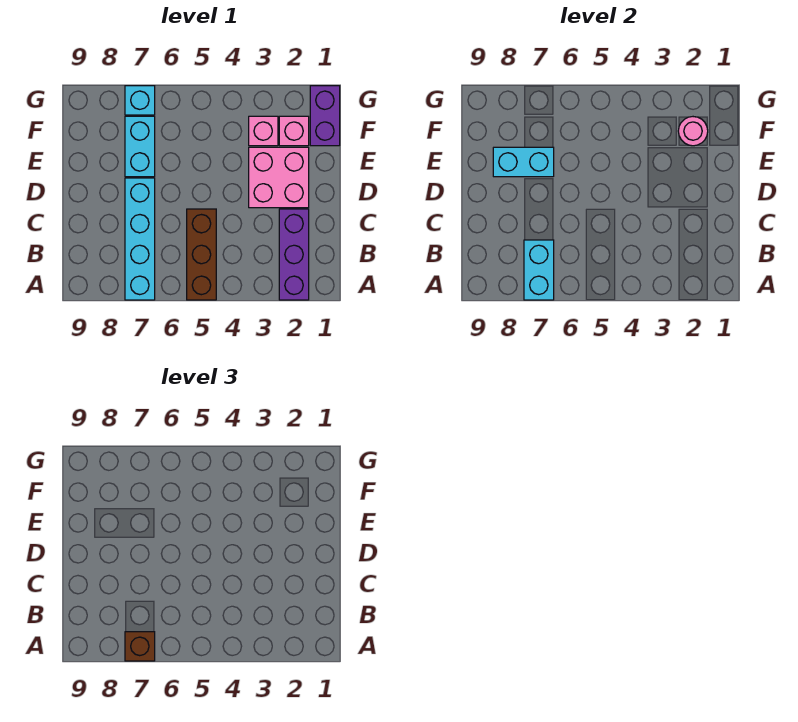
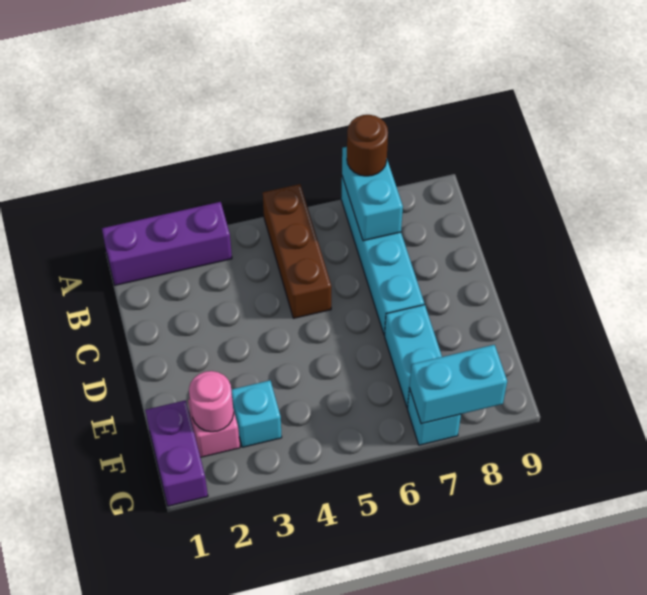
purple 1x3 brick [279,209,309,300] -> purple 1x3 brick turned to [102,202,232,285]
brown 1x1 brick [125,632,155,661] -> brown 1x1 round brick [347,115,388,176]
pink 2x2 brick [249,147,309,208] -> none
cyan 1x2 brick [493,147,554,177] -> cyan 1x2 brick moved to [410,345,507,424]
pink 1x1 brick [249,116,278,146] -> cyan 1x1 brick [231,380,282,447]

